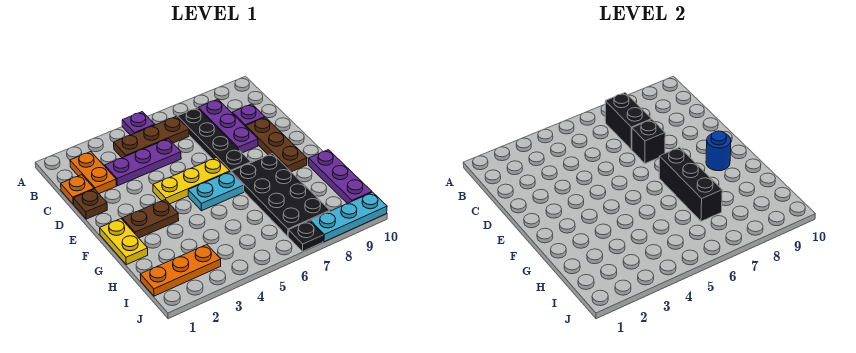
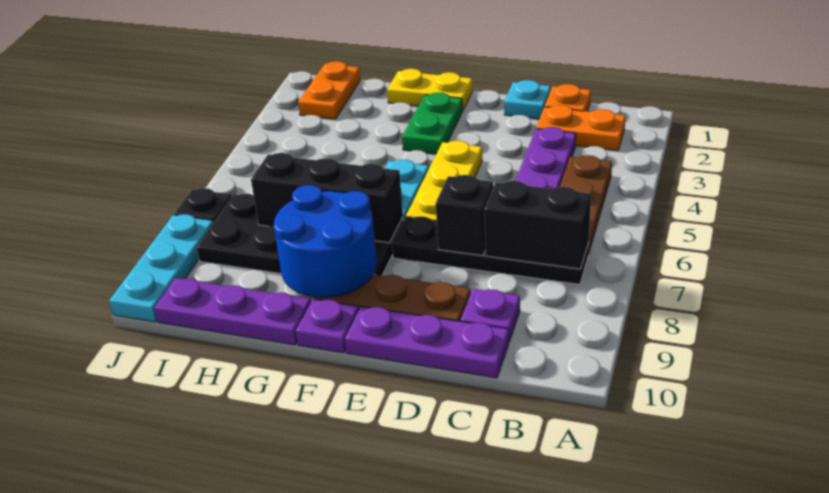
purple 1x1 plate [122,112,155,135] -> purple 1x1 plate moved to [296,299,359,353]
purple 1x3 plate [198,99,258,153] -> purple 1x3 plate moved to [345,306,509,378]
brown 1x1 plate [73,189,107,219] -> cyan 1x1 plate [504,80,551,119]
brown 1x2 plate [122,200,179,238] -> green 1x2 plate [402,92,463,154]
blue 1x1 round brick [706,131,731,171] -> blue 2x2 round brick [274,185,377,298]
orange 1x3 plate [140,245,221,296] -> orange 1x2 plate [298,61,361,119]

